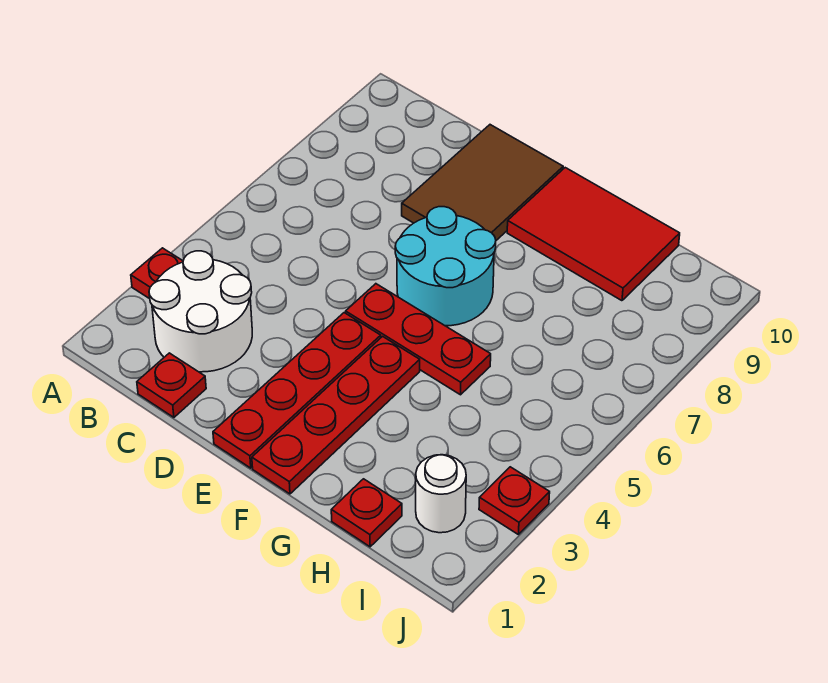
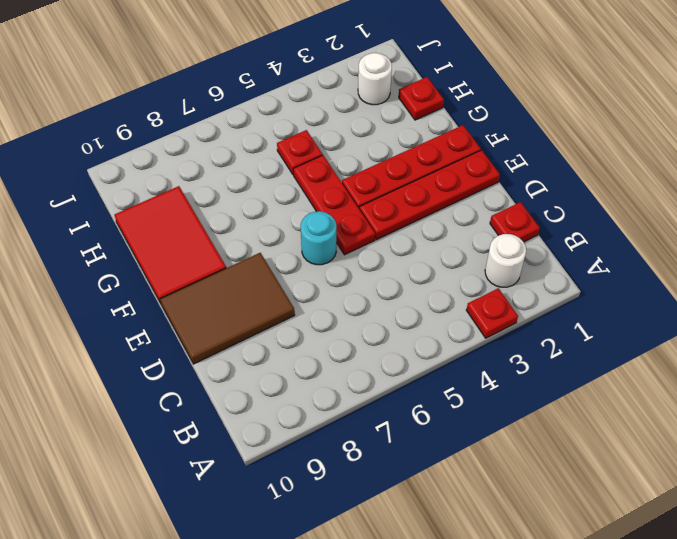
white 2x2 round brick [149,251,252,372] -> white 1x1 round brick [485,234,526,287]
cyan 2x2 round brick [395,207,496,326] -> cyan 1x1 round brick [301,211,336,265]
red 1x1 plate [479,467,550,534] -> red 1x1 plate moved to [277,130,323,175]

